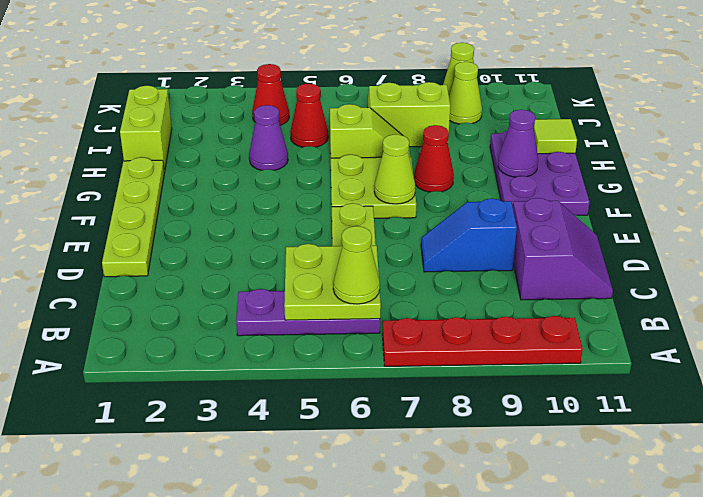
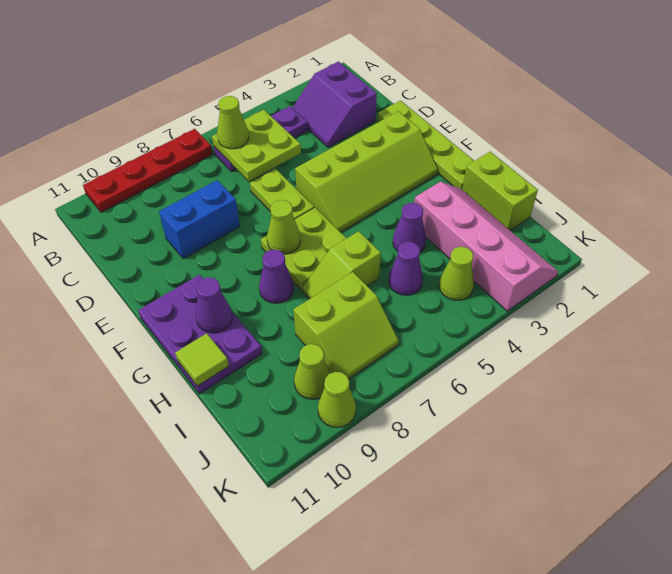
purple 2x2 slope [513,198,613,300] -> purple 2x2 slope moved to [293,62,377,147]
blue 1x2 slope [421,198,517,272] -> blue 1x2 brick [159,180,240,259]
none -> lime 2x4 slope [295,111,438,232]
red 1x1 cone [414,125,454,192] -> purple 1x1 cone [259,249,294,303]
none -> pink 2x4 slope [414,182,558,311]
red 1x1 cone [290,84,328,147] -> purple 1x1 cone [388,242,423,295]
red 1x1 cone [252,64,289,125] -> lime 1x1 cone [439,247,474,300]

